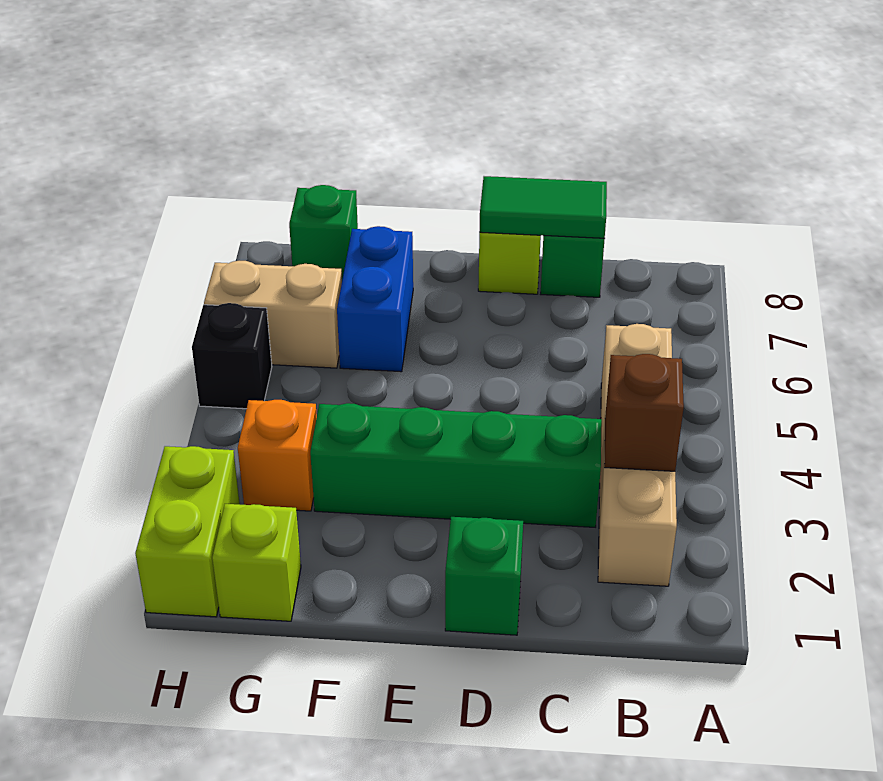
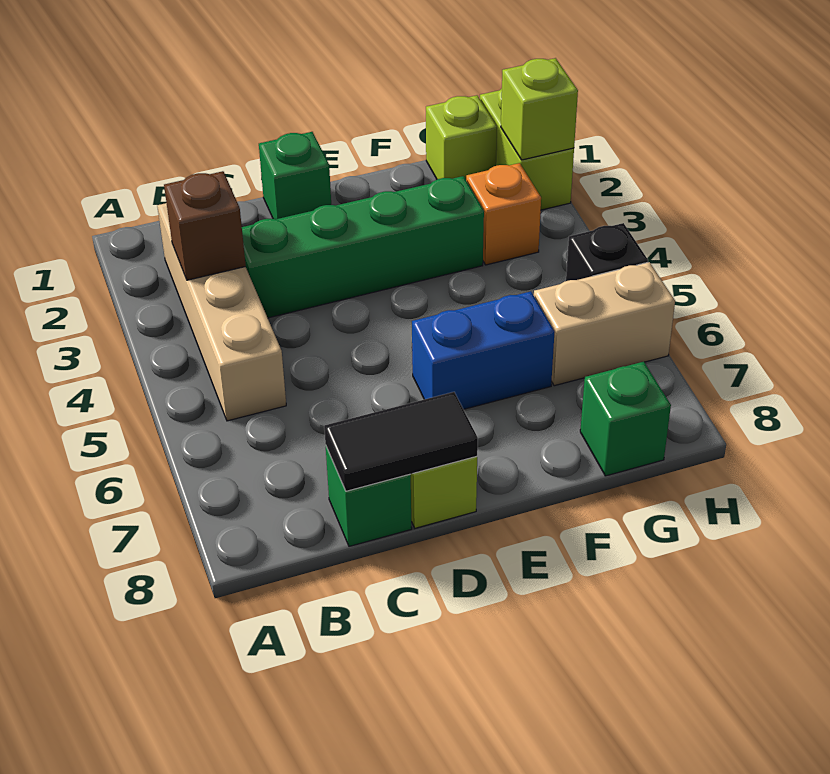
green 1x2 tile [479,176,607,238] -> black 1x2 tile [324,392,478,491]
blue 1x2 brick [337,226,413,372] -> blue 1x2 brick turned to [412,291,554,409]
none -> lime 1x1 brick [501,58,578,160]

